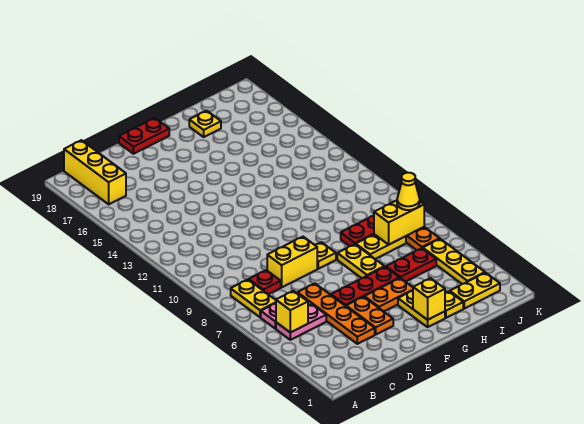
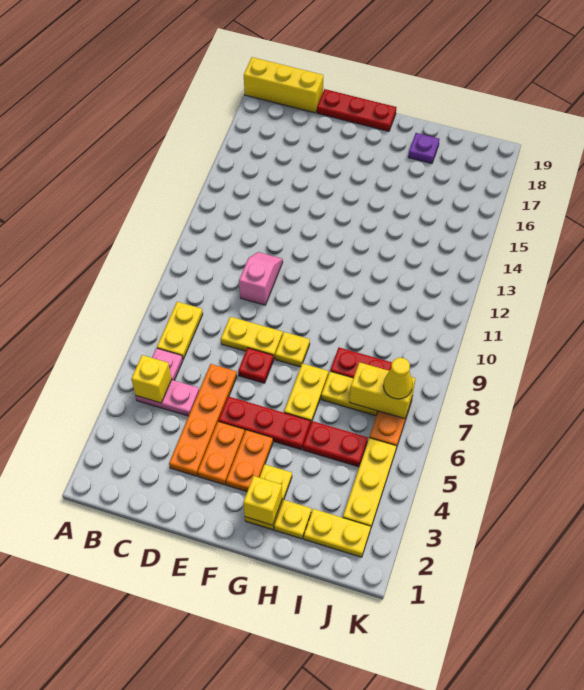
yellow 1x3 brick [64,140,126,204] -> yellow 1x3 brick turned to [244,57,323,113]
red 1x1 plate [249,270,281,294] -> red 1x1 plate moved to [238,348,274,383]
yellow 1x2 brick [267,237,317,287] -> yellow 1x2 plate [221,317,283,359]
none -> pink 1x2 slope [239,252,283,305]
red 1x2 plate [119,118,169,154] -> red 1x3 plate [317,89,396,131]
orange 1x2 plate [365,278,413,311] -> orange 1x2 plate turned to [226,430,273,492]
yellow 1x1 plate [189,111,221,137] -> purple 1x1 plate [408,133,439,164]

